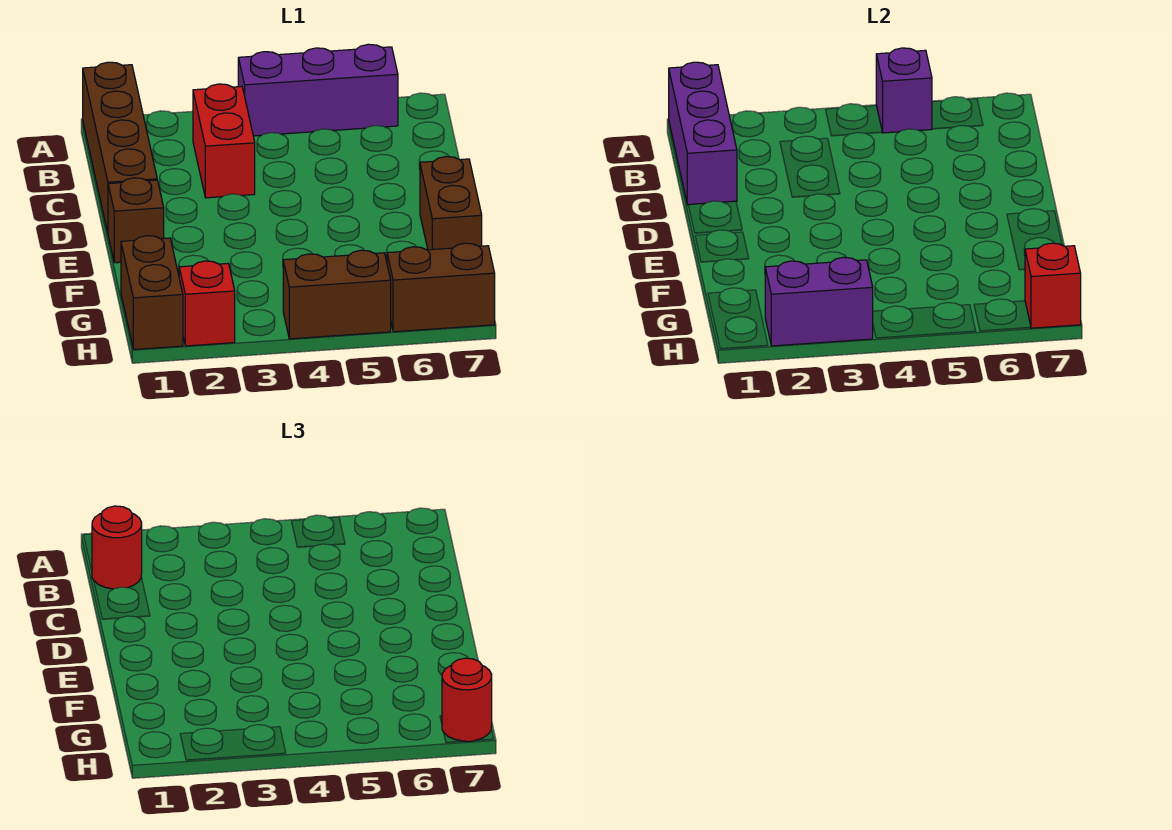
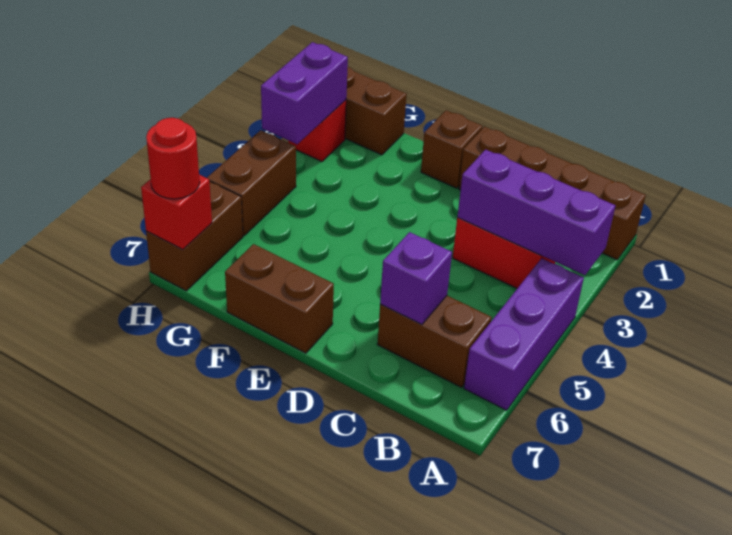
purple 1x3 brick [669,62,737,205] -> purple 1x3 brick moved to [457,150,616,275]
purple 1x1 brick [876,48,932,133] -> purple 1x1 brick moved to [380,232,452,324]
red 1x1 round brick [92,506,142,589] -> none
none -> brown 1x2 brick [377,296,492,387]

